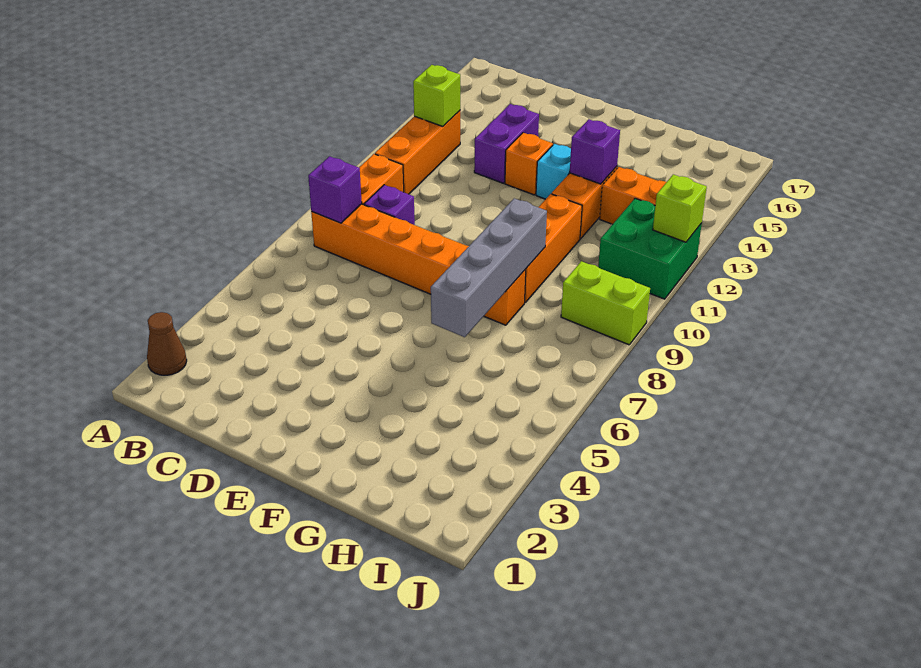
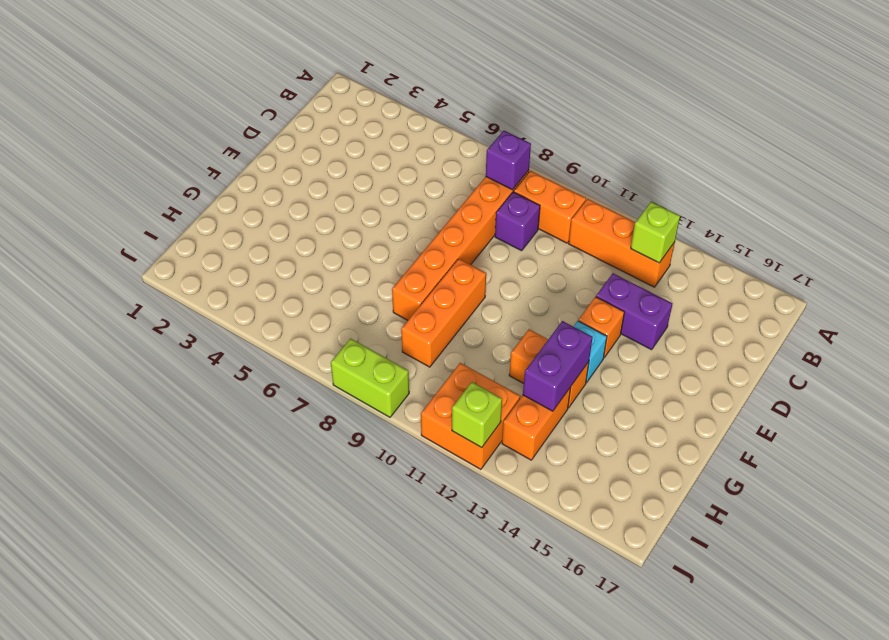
brown 1x1 cone [147,312,187,375] -> none
grey 1x4 brick [431,198,547,337] -> none
orange 1x3 brick [525,194,582,302] -> orange 1x3 brick turned to [401,259,486,367]
purple 1x1 brick [570,119,620,184] -> purple 1x2 brick [523,321,593,411]
lime 1x2 brick [561,261,650,345] -> lime 1x2 brick turned to [331,338,409,417]
green 2x2 brick [598,198,702,299] -> orange 2x2 brick [421,363,520,469]

